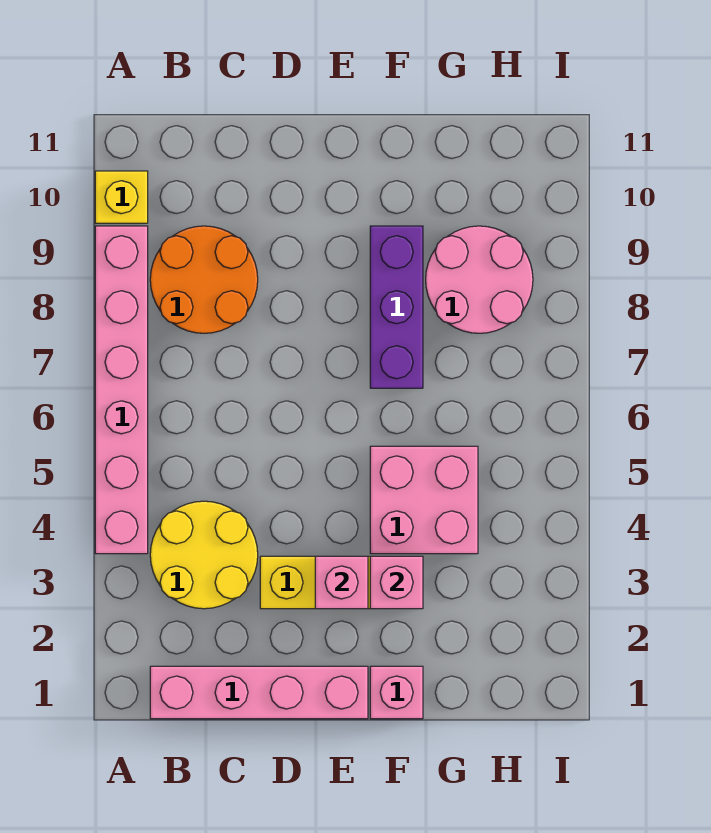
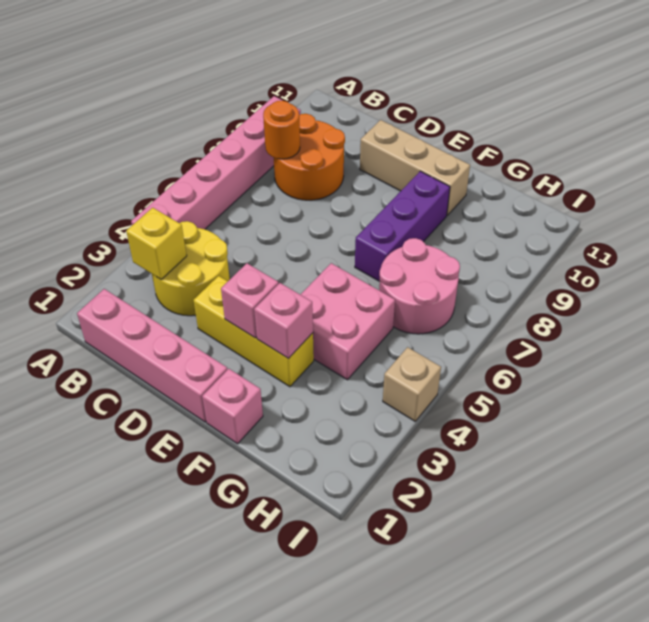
yellow 1x1 brick [95,171,148,223] -> yellow 1x1 brick moved to [126,208,187,280]
none -> orange 1x1 round brick [263,101,300,159]
none -> tan 1x3 brick [360,120,470,215]
pink 2x2 round brick [426,226,533,333] -> pink 2x2 round brick moved to [379,238,460,334]
none -> tan 1x1 brick [383,347,441,421]

